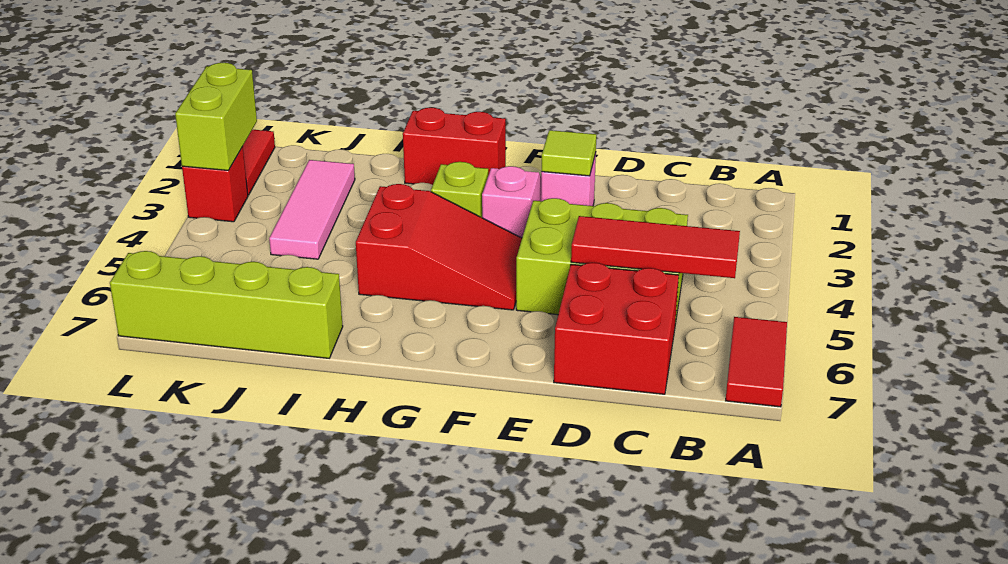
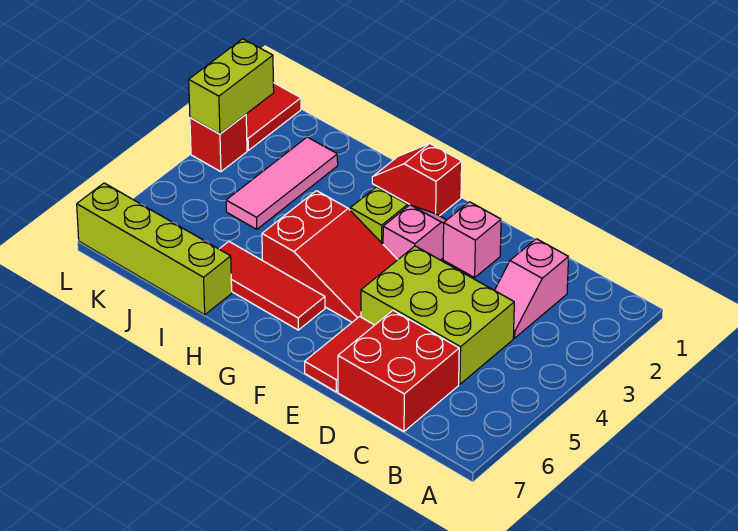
red 1x2 tile [726,317,787,407] -> red 1x2 tile moved to [305,317,374,392]
red 1x3 tile [571,216,740,278] -> red 1x3 tile moved to [220,242,325,330]
none -> pink 1x2 slope [494,239,568,338]
lime 1x1 tile [542,130,596,176] -> none
red 1x2 brick [403,108,506,185] -> red 1x2 slope [372,144,462,216]

